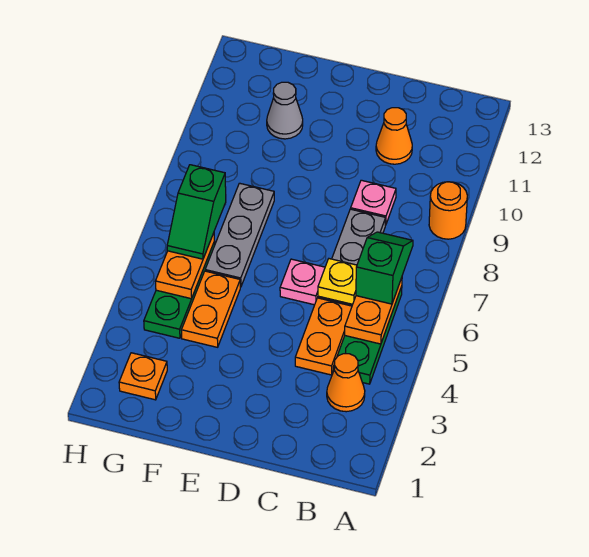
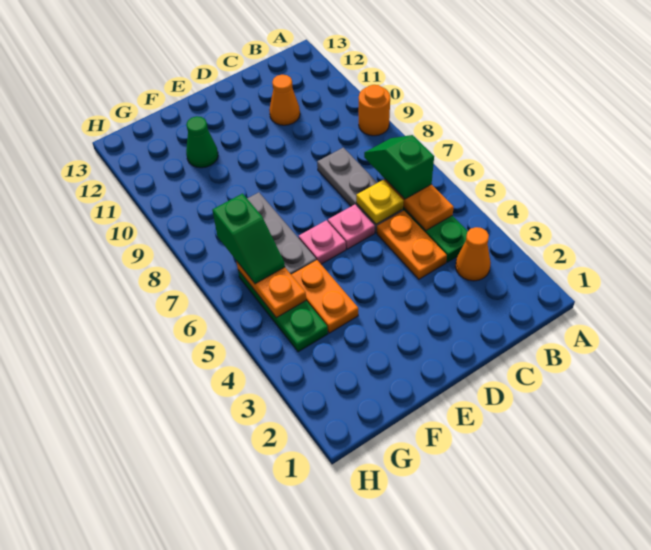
pink 1x1 plate [351,180,396,225] -> pink 1x1 plate moved to [299,220,346,264]
grey 1x1 cone [267,82,303,139] -> green 1x1 cone [186,116,218,168]
orange 1x1 plate [119,353,167,400] -> none

